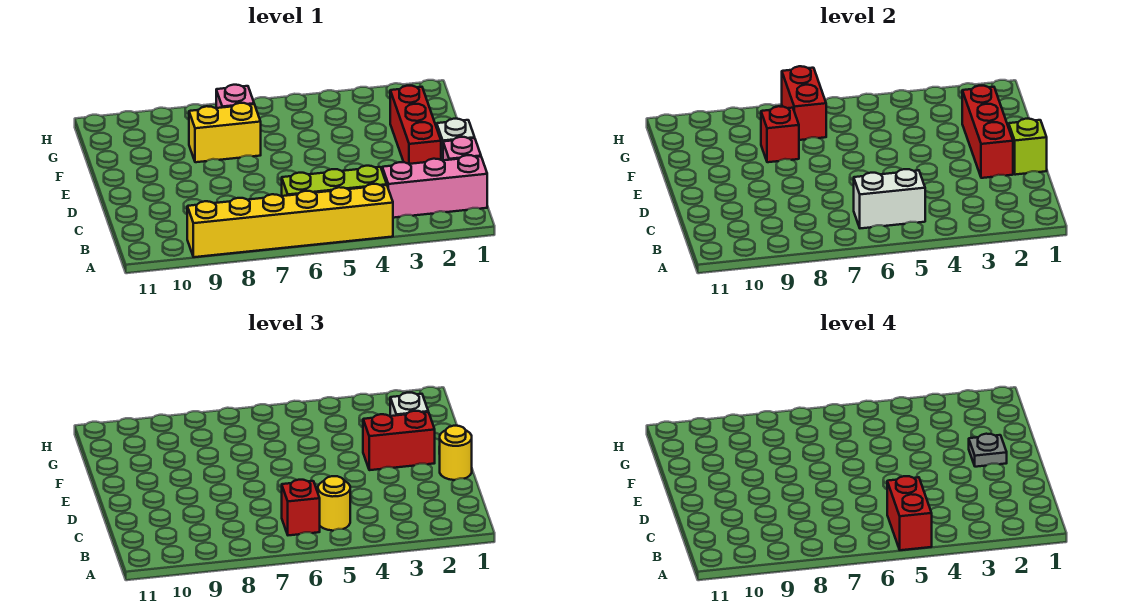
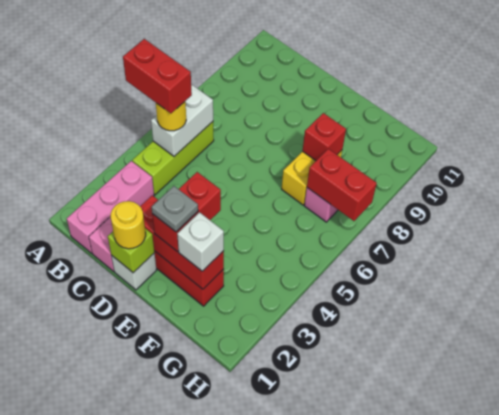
yellow 1x6 brick [187,184,393,257] -> none
red 1x1 brick [282,480,320,535] -> none

